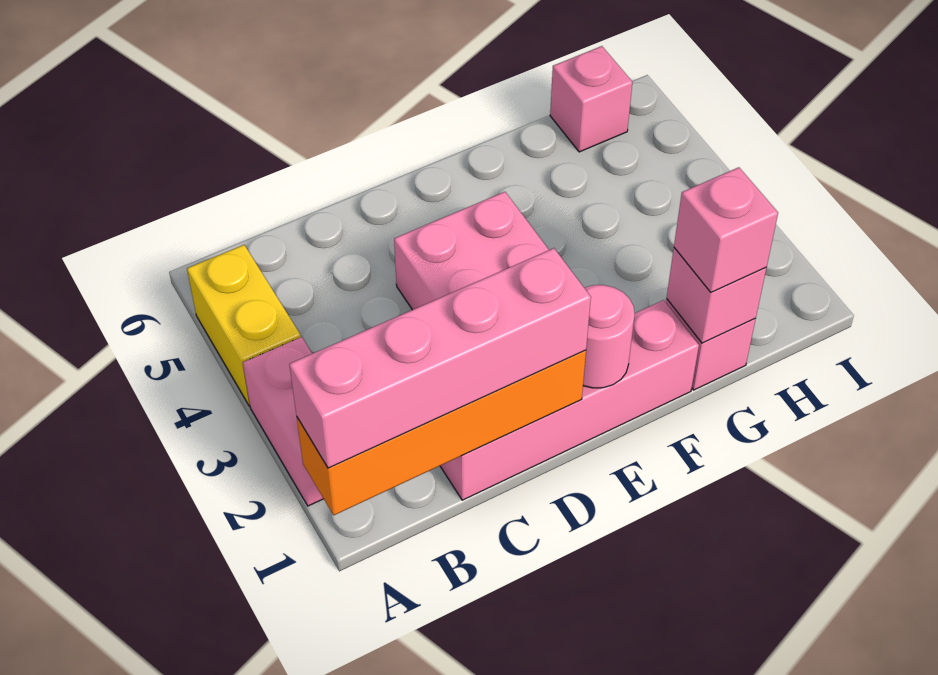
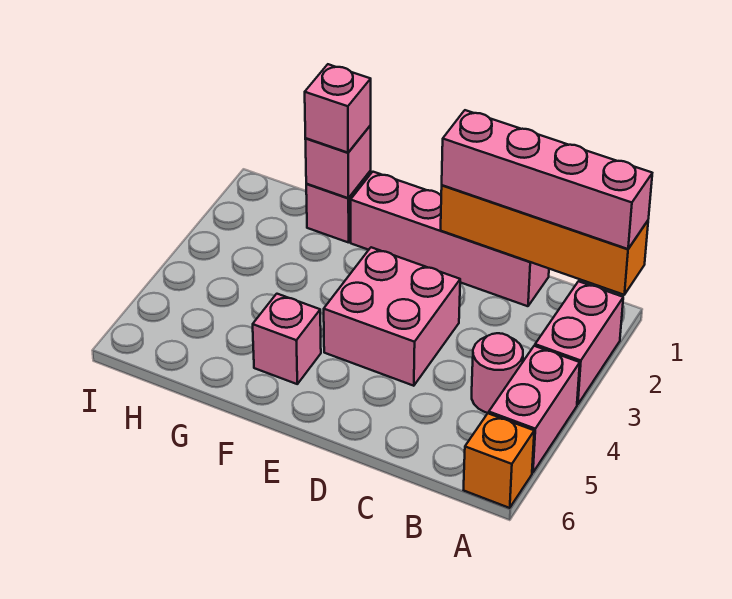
yellow 1x2 brick [187,245,301,406] -> pink 1x2 brick [489,346,580,473]
none -> orange 1x1 brick [464,413,534,508]
pink 1x1 round brick [583,285,635,388] -> pink 1x1 round brick moved to [472,333,523,413]
pink 1x1 brick [550,46,632,152] -> pink 1x1 brick moved to [253,294,321,384]

